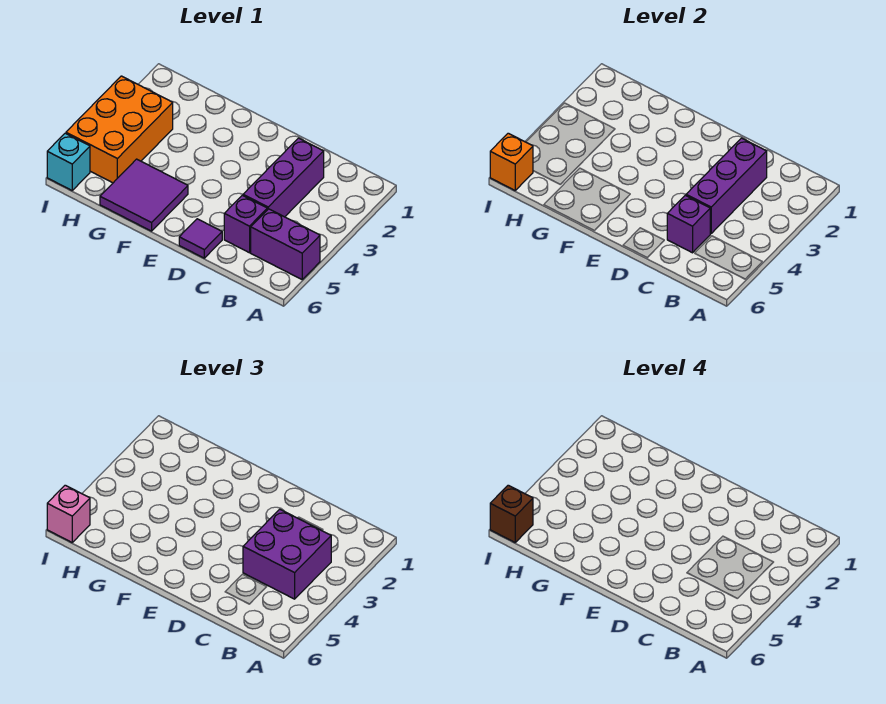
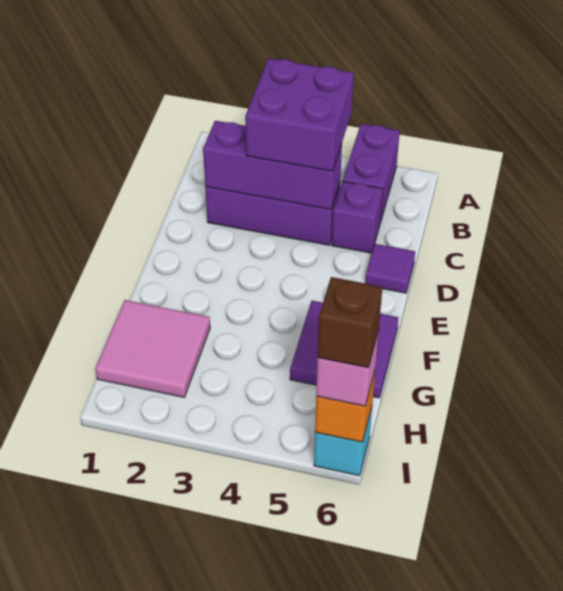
purple 1x1 brick [667,195,710,253] -> none
none -> pink 2x2 tile [95,300,210,397]
orange 2x3 brick [66,76,173,183] -> none

